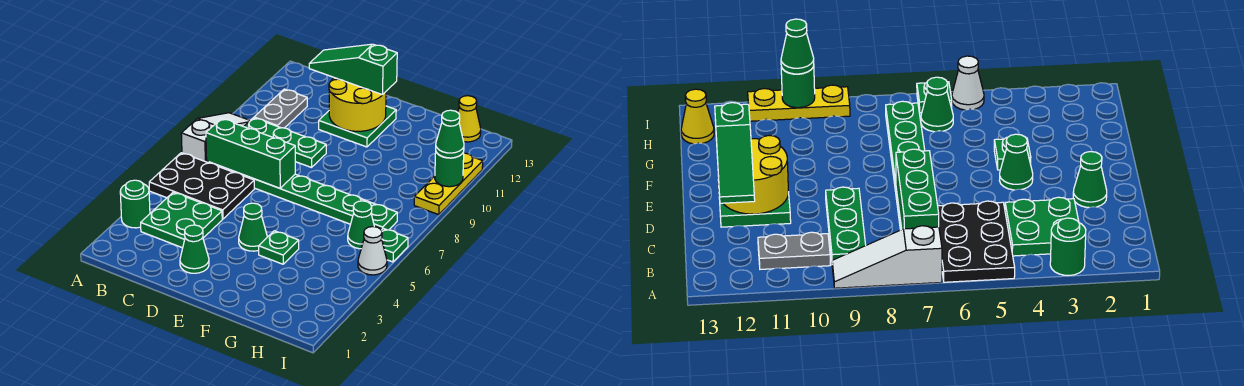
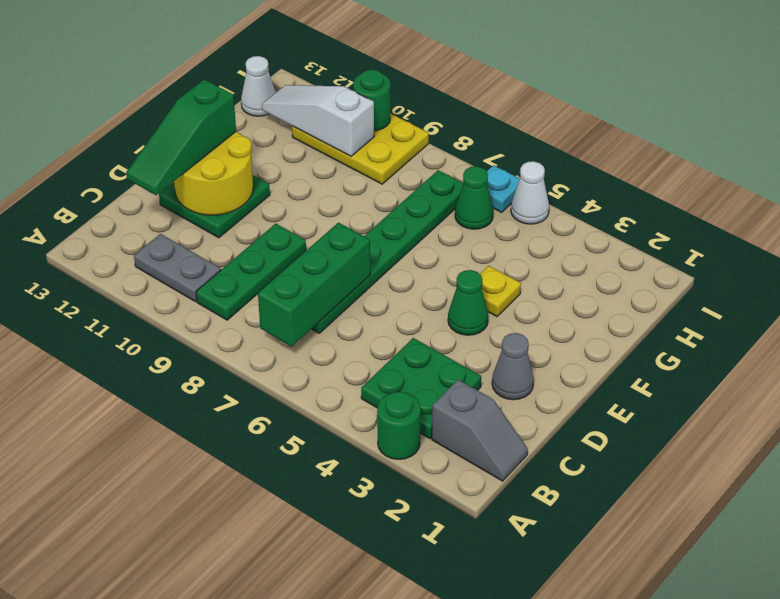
black 2x3 plate [149,153,254,219] -> none
white 1x3 slope [181,113,250,163] -> white 1x3 slope moved to [262,85,374,156]
none -> grey 1x2 slope [432,380,528,481]
green 1x1 cone [180,225,209,273] -> grey 1x1 cone [492,333,534,400]
green 1x1 plate [259,231,299,264] -> yellow 1x1 plate [480,266,521,317]
yellow 1x1 cone [458,96,481,142] -> white 1x1 cone [241,56,276,116]
green 1x1 plate [381,228,408,262] -> cyan 1x1 plate [487,165,520,212]
yellow 1x3 plate [414,153,483,215] -> yellow 2x3 plate [292,113,429,184]
green 1x1 cone [436,110,464,158] -> none

